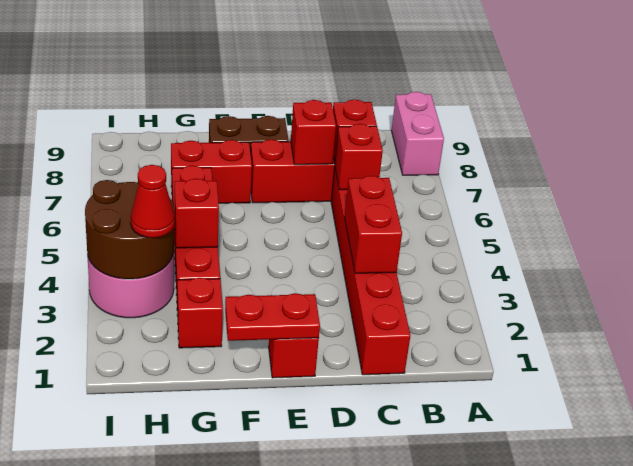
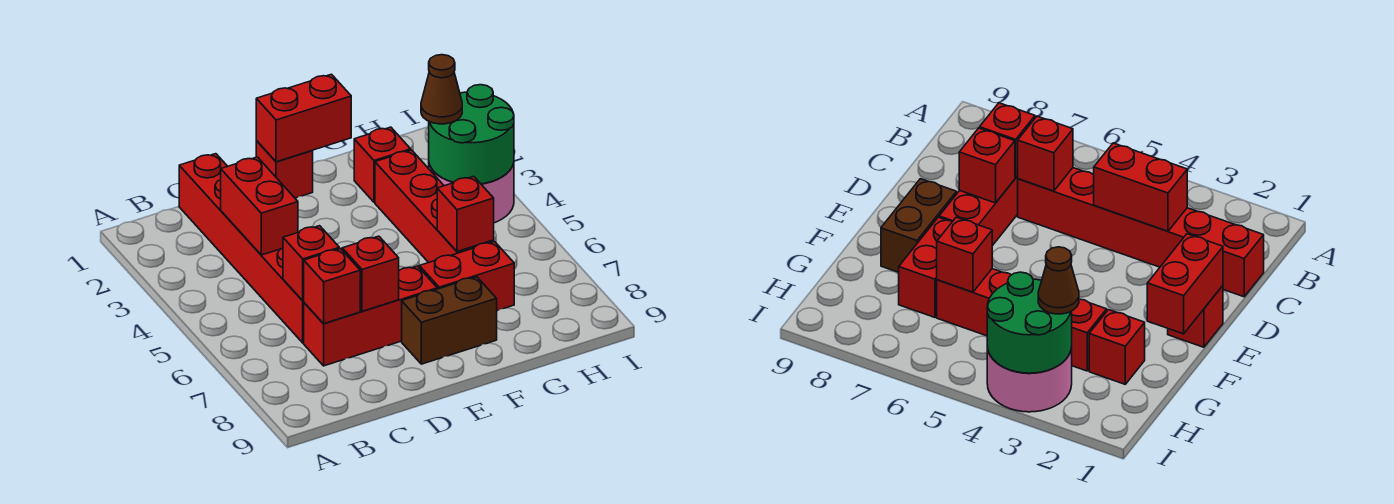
pink 1x2 brick [391,92,444,175] -> none
red 1x2 plate [225,293,320,341] -> red 1x2 brick [256,74,351,162]
red 1x1 brick [175,179,219,248] -> red 1x1 brick moved to [437,176,494,251]
brown 2x2 round brick [85,180,174,279] -> green 2x2 round brick [429,85,514,184]
red 1x1 cone [131,165,175,238] -> brown 1x1 cone [421,55,462,124]

